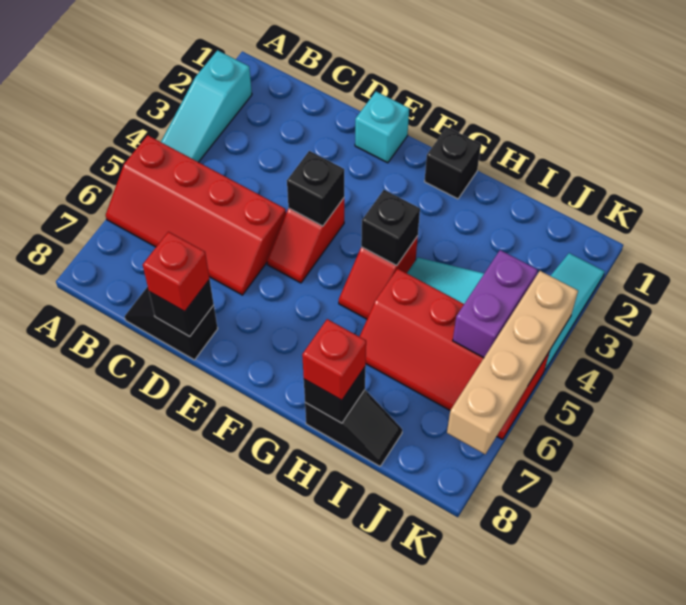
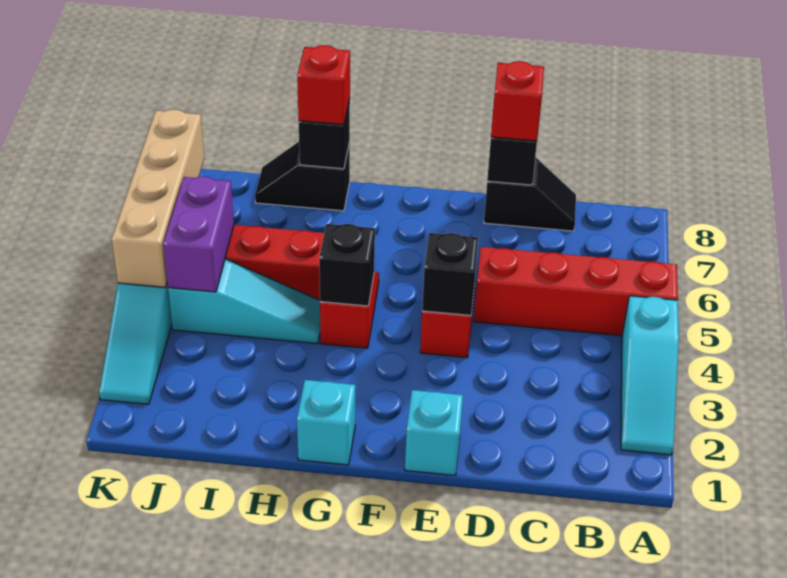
cyan 1x3 slope [161,50,252,162] -> cyan 1x3 slope turned to [621,296,679,455]
black 1x1 brick [424,127,481,199] -> cyan 1x1 brick [297,380,355,465]

